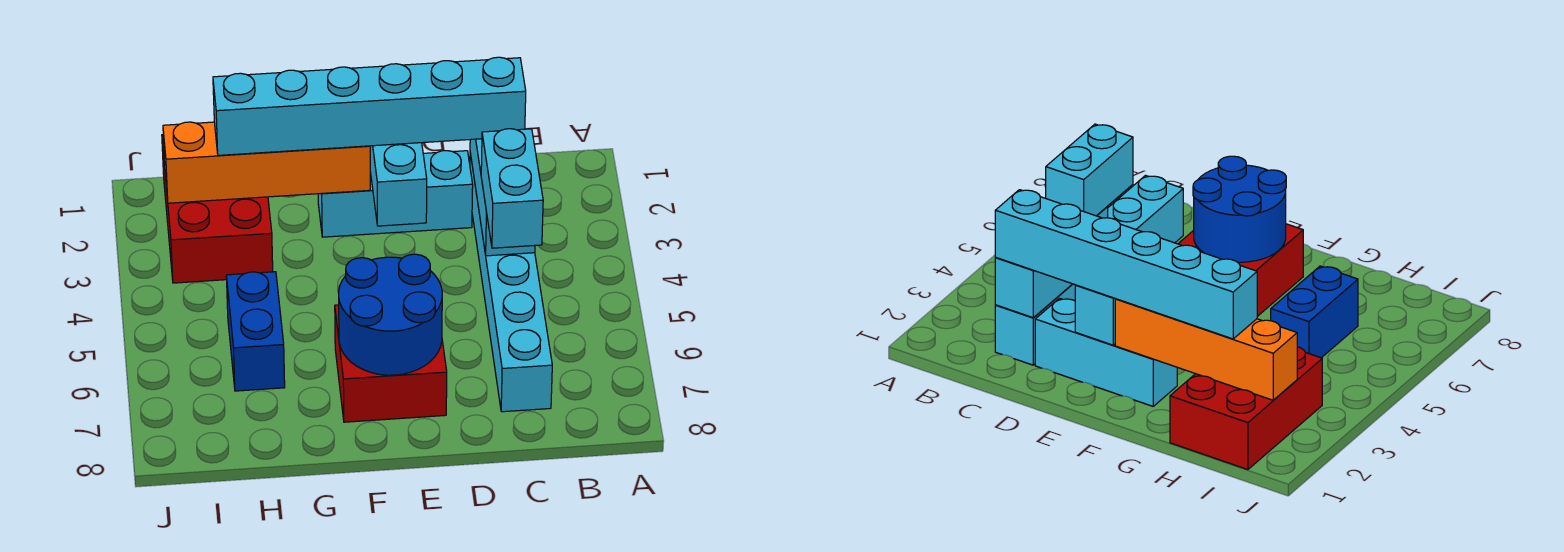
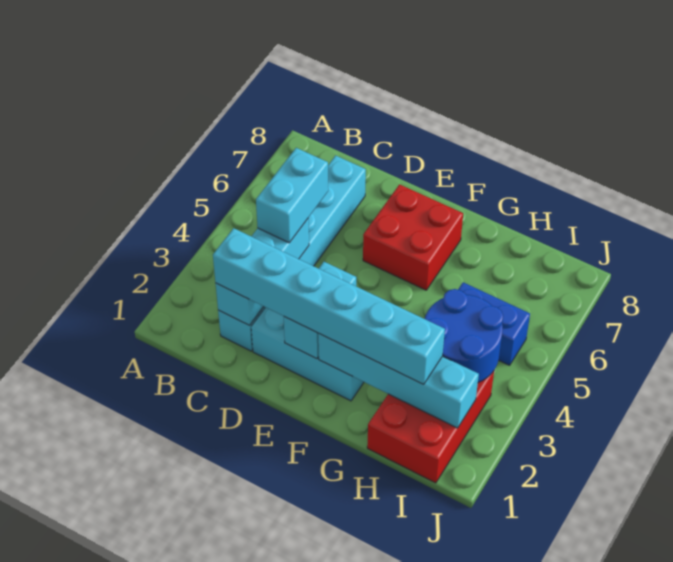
blue 2x2 round brick [339,254,442,375] -> blue 2x2 round brick moved to [425,289,503,383]
orange 1x4 brick [163,122,370,203] -> cyan 1x4 brick [318,333,479,428]
blue 1x2 brick [226,272,285,391] -> blue 1x2 brick turned to [458,282,530,365]

